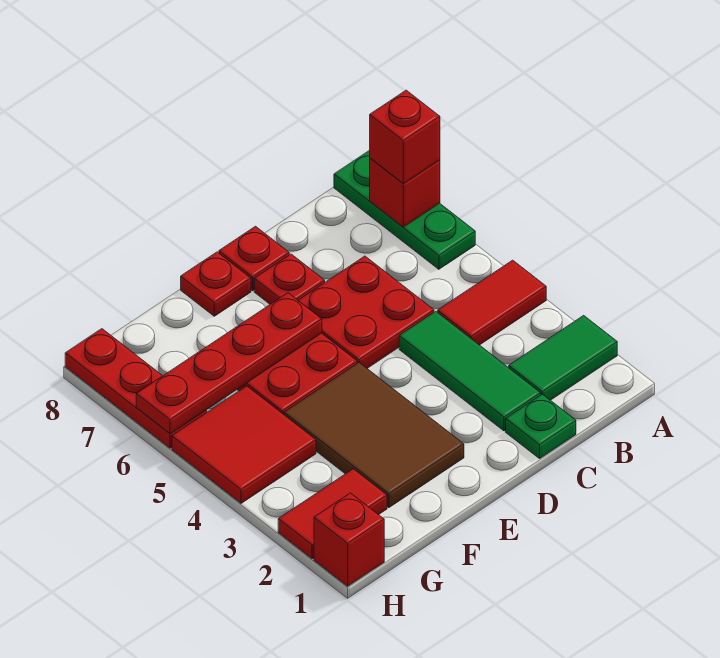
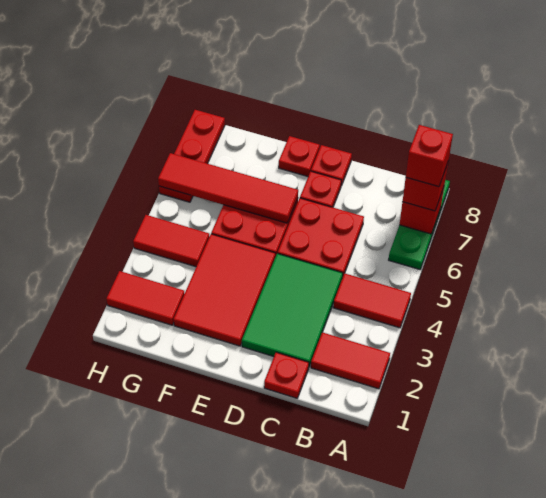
green 1x2 tile [509,316,617,400] -> red 1x2 tile [311,332,390,389]
green 1x1 plate [506,394,576,458] -> red 1x1 plate [264,352,309,398]
green 1x3 tile [399,311,541,431] -> green 2x3 tile [242,253,343,366]
brown 2x3 tile [284,363,464,508] -> red 2x3 tile [174,234,275,346]
red 1x4 plate [136,293,322,434] -> red 1x4 tile [158,153,298,223]
red 2x2 tile [172,386,316,503] -> red 1x2 tile [133,215,209,267]
red 1x1 brick [314,493,384,586] -> red 1x1 brick moved to [406,125,453,187]

